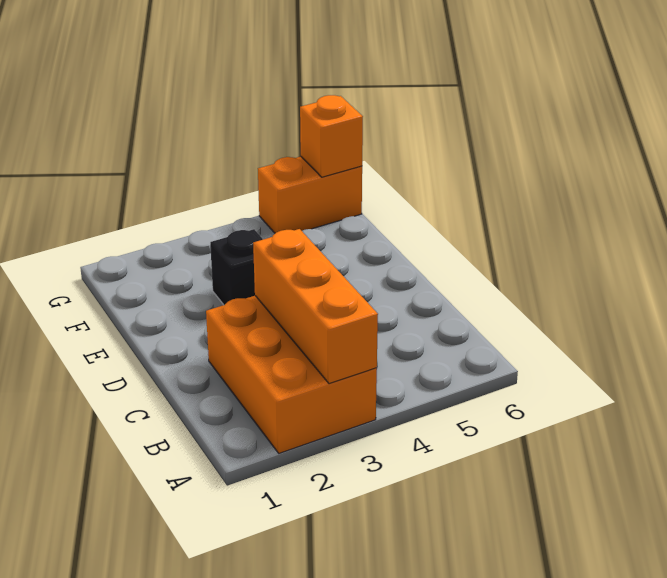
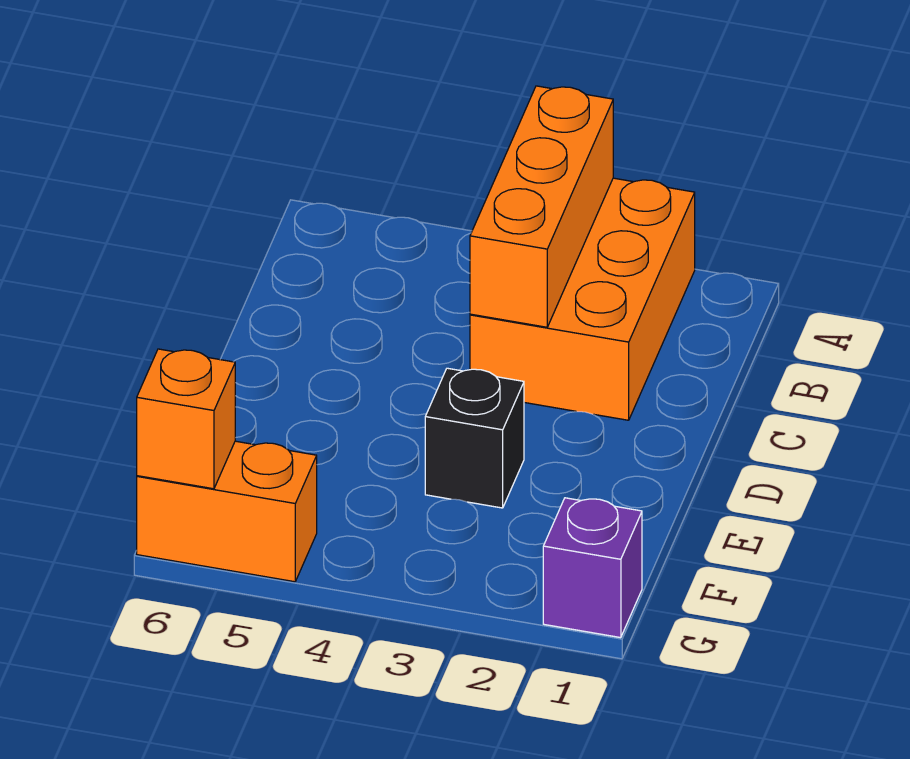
none -> purple 1x1 brick [543,498,642,638]

